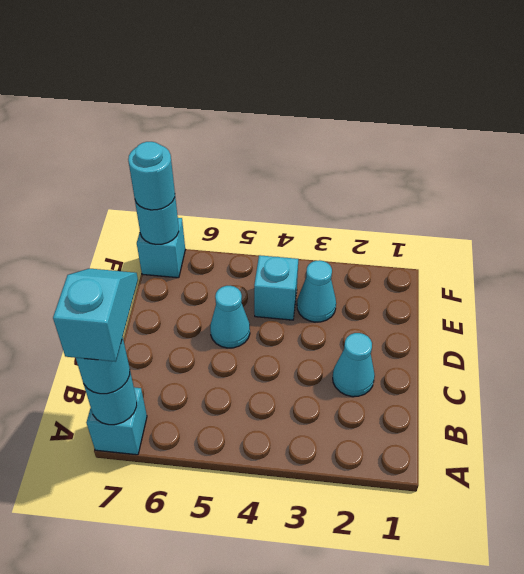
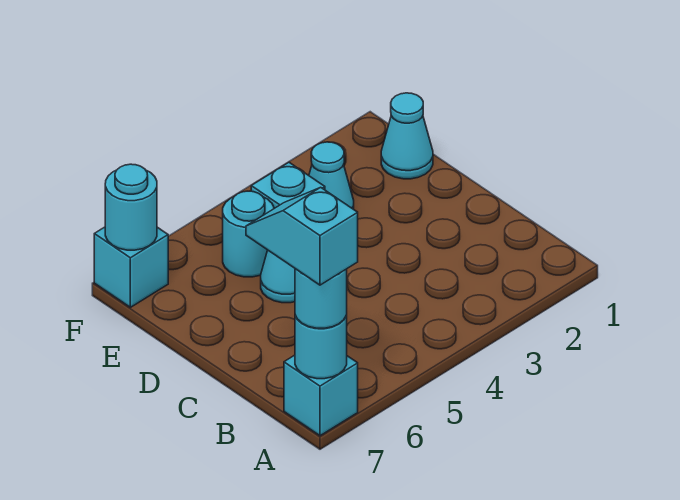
cyan 1x1 cone [333,333,375,397] -> cyan 1x1 cone moved to [381,93,433,179]
cyan 1x1 round brick [128,142,175,210] -> cyan 1x1 round brick moved to [223,191,274,277]

